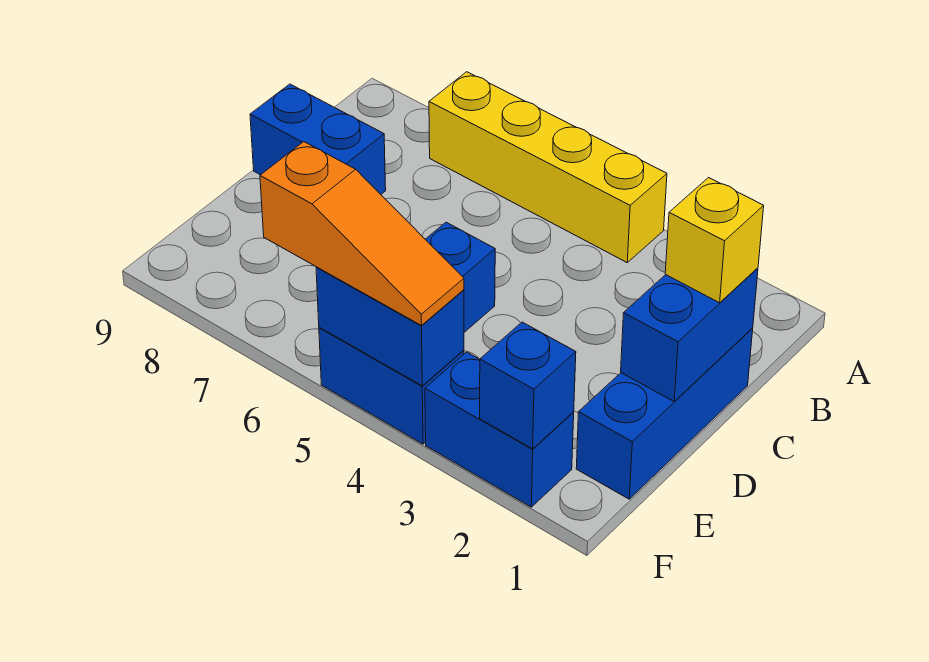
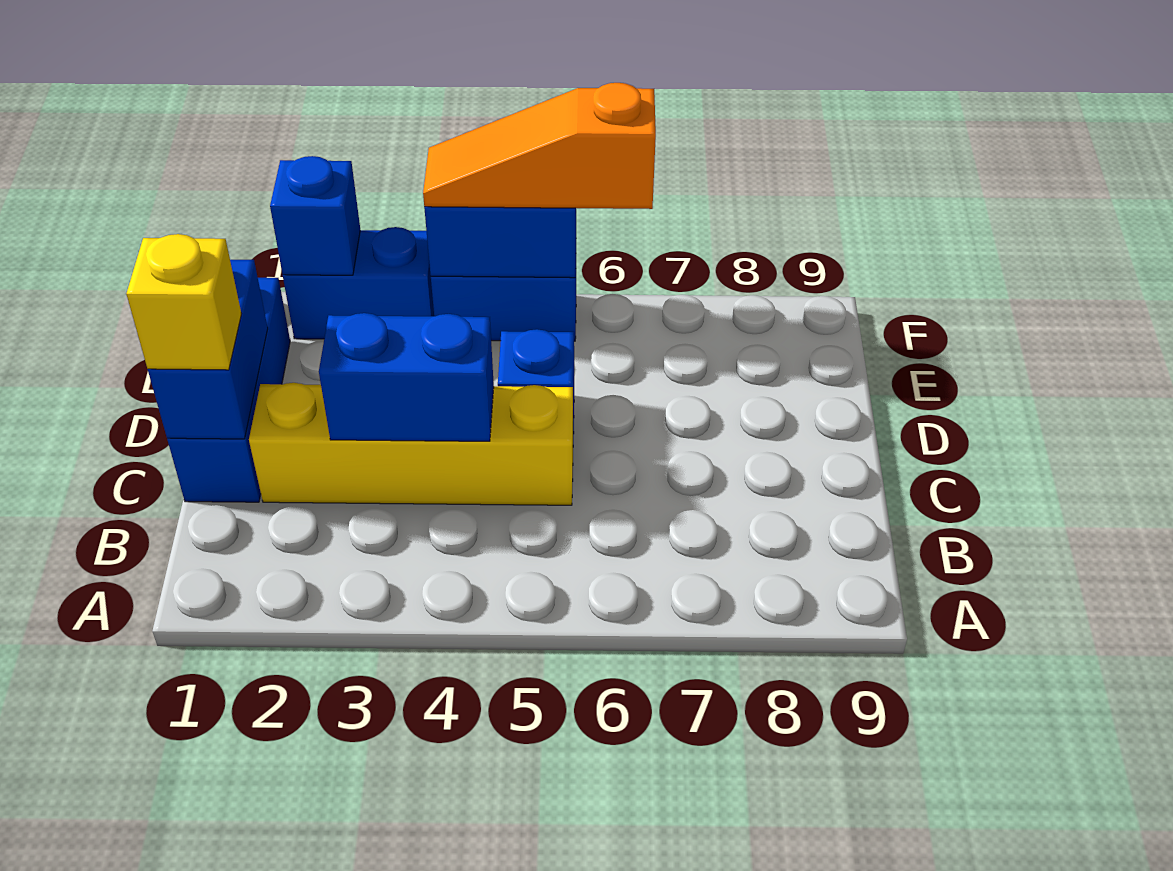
yellow 1x4 brick [429,72,667,262] -> yellow 1x4 brick moved to [249,383,573,505]
blue 1x2 brick [250,84,386,194] -> blue 1x2 brick moved to [319,313,494,441]

